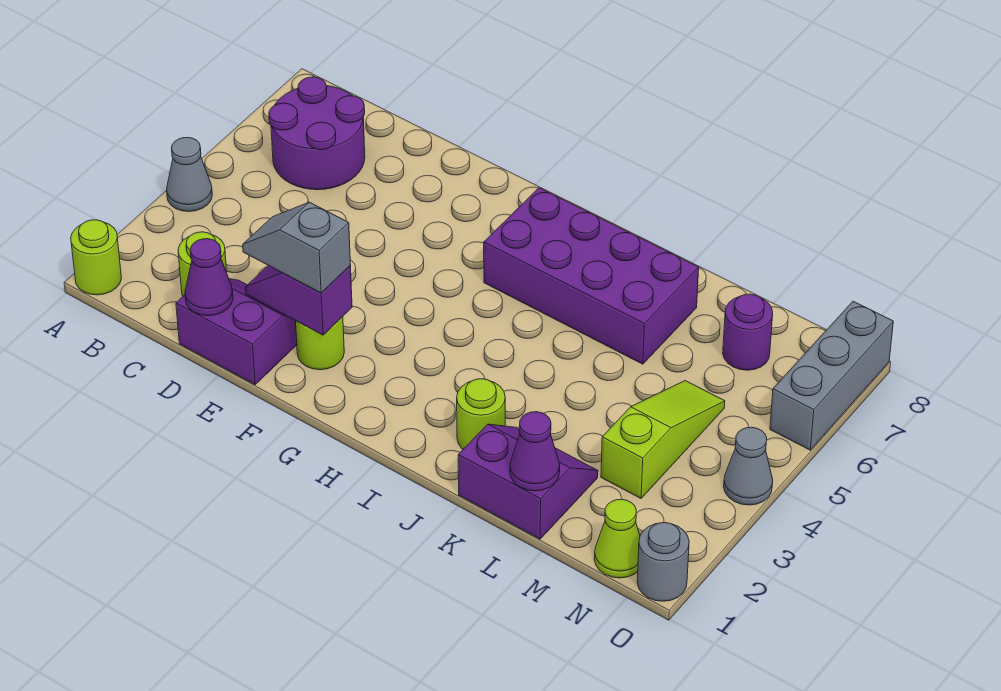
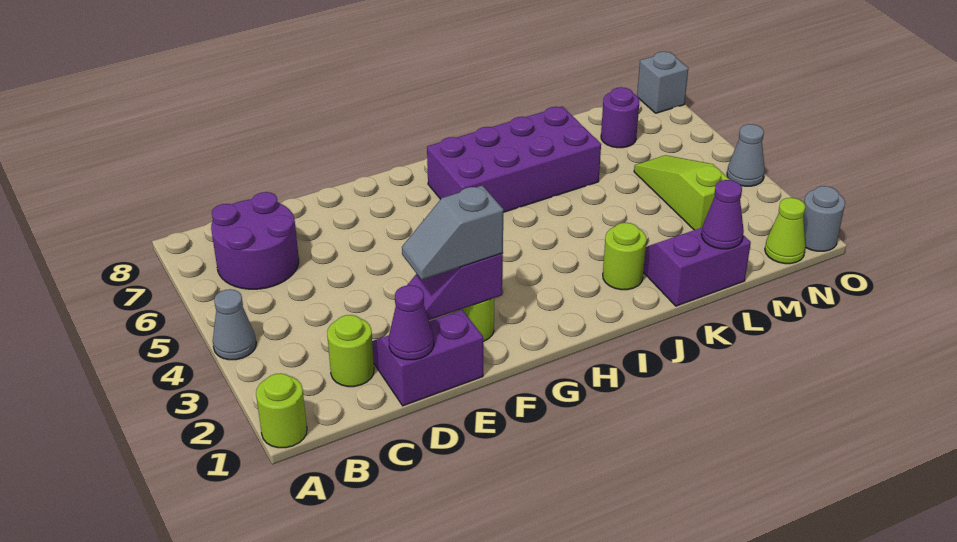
grey 1x3 brick [770,301,893,450] -> grey 1x1 brick [637,52,688,113]

